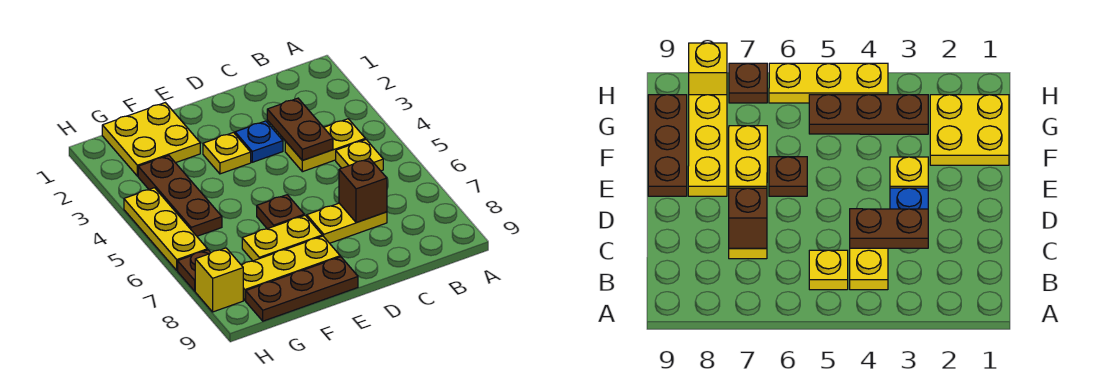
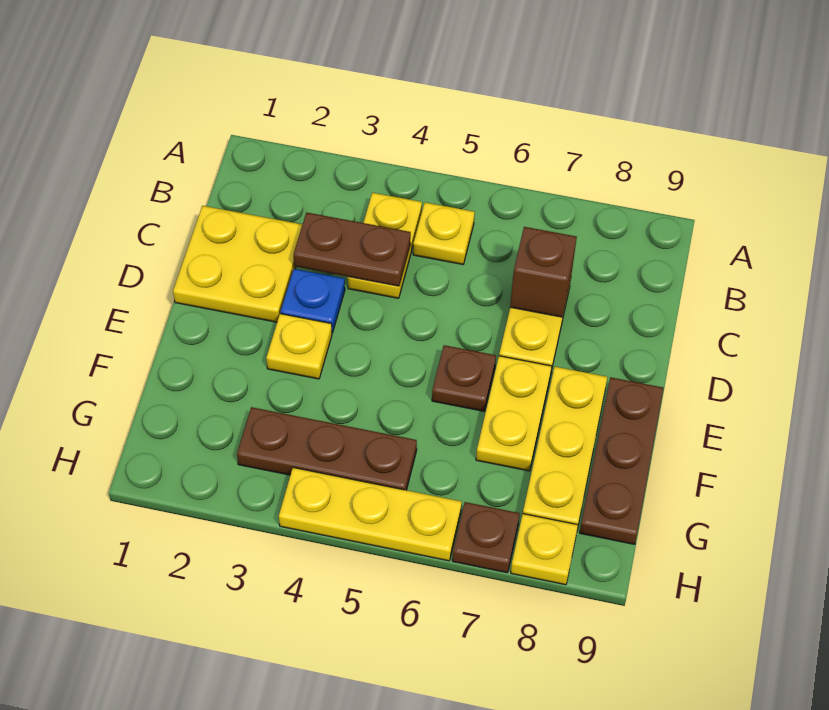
yellow 2x2 plate [102,103,200,176] -> yellow 2x2 plate moved to [173,206,302,322]
yellow 1x1 brick [195,248,243,312] -> yellow 1x1 plate [511,514,578,585]

